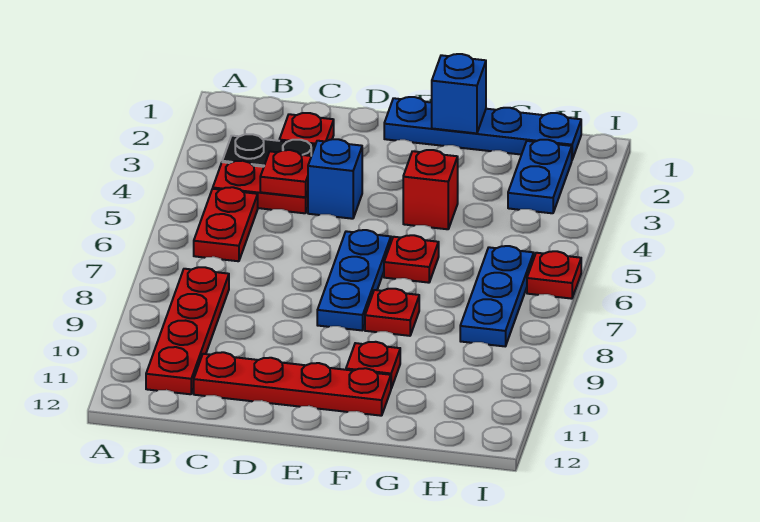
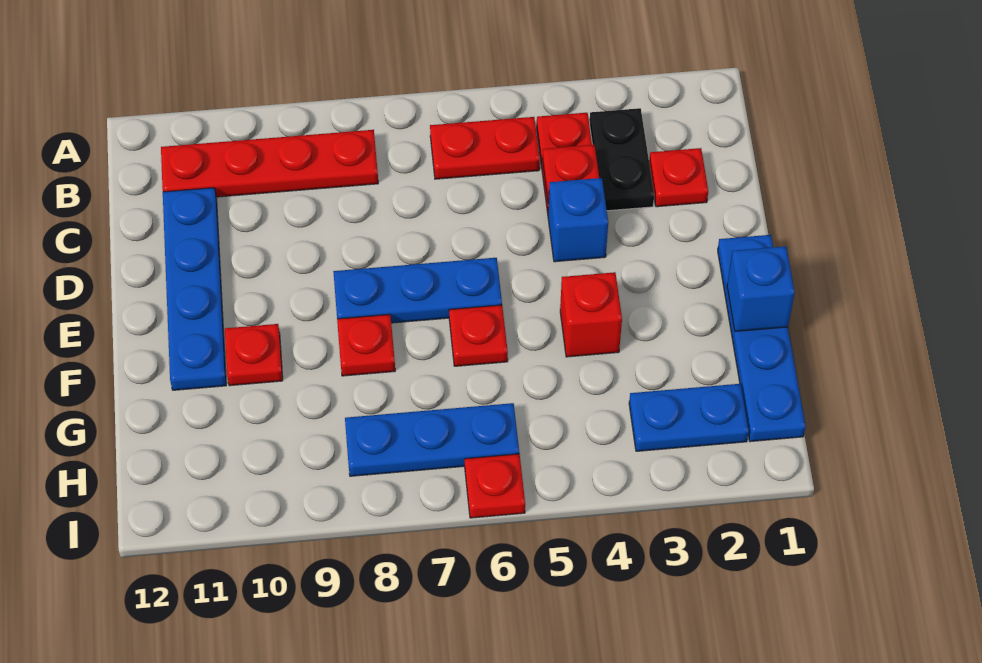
red 1x4 plate [194,352,391,416] -> blue 1x4 plate [163,188,226,390]

